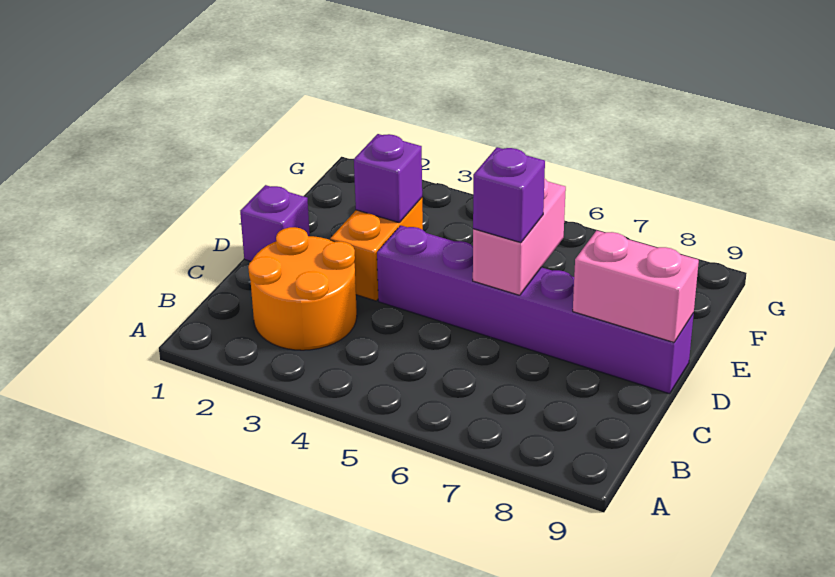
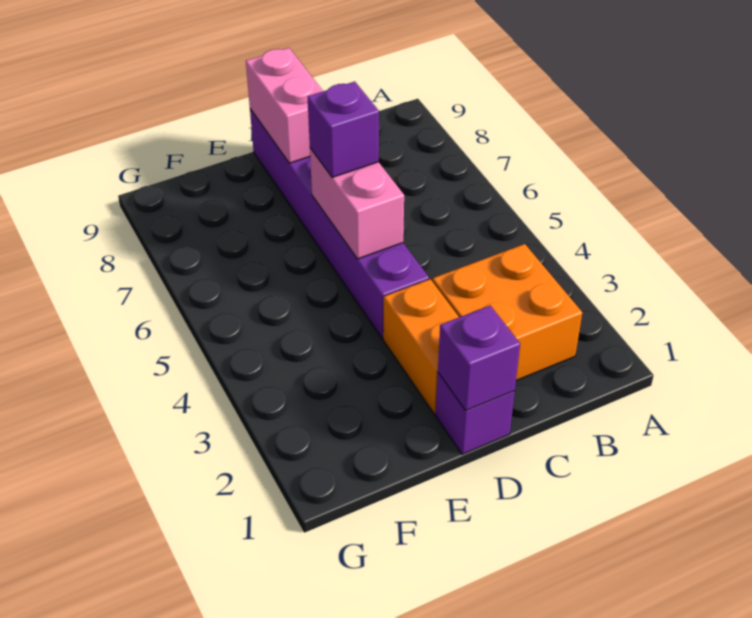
orange 2x2 round brick [248,227,357,350] -> orange 2x2 brick [433,244,582,380]
orange 1x2 brick [330,198,423,301] -> orange 1x2 brick turned to [383,279,459,414]
pink 1x2 brick [473,179,566,295] -> pink 1x2 brick turned to [310,148,404,259]
purple 1x1 brick [354,134,422,223] -> purple 1x1 brick moved to [438,306,520,411]

